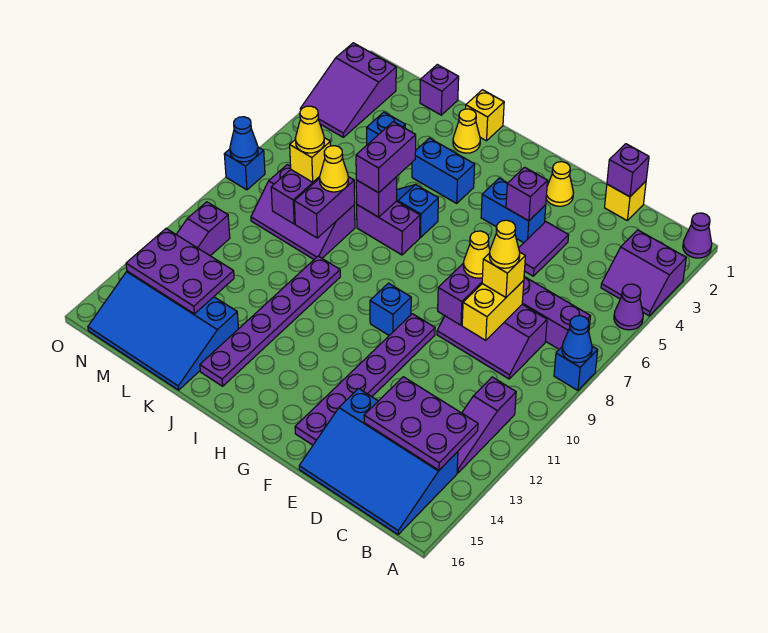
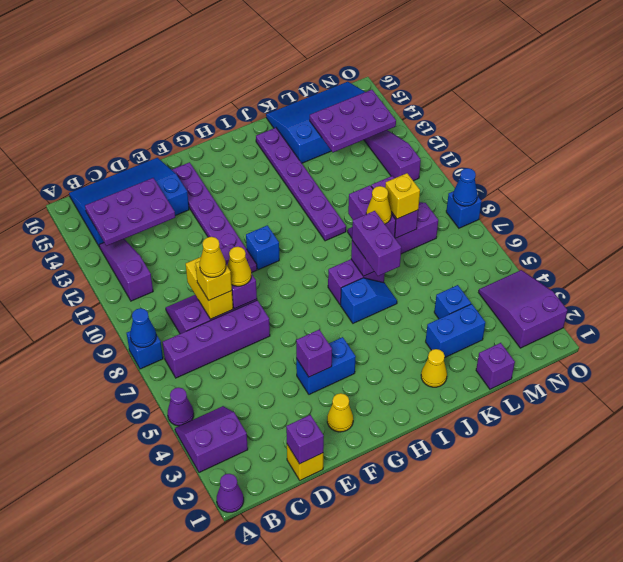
purple 1x2 tile [519,222,569,276] -> none
blue 1x2 brick [412,138,475,203] -> blue 1x2 brick moved to [426,304,485,358]
yellow 1x1 brick [466,90,504,141] -> none
yellow 1x1 cone [295,106,324,153] -> none

